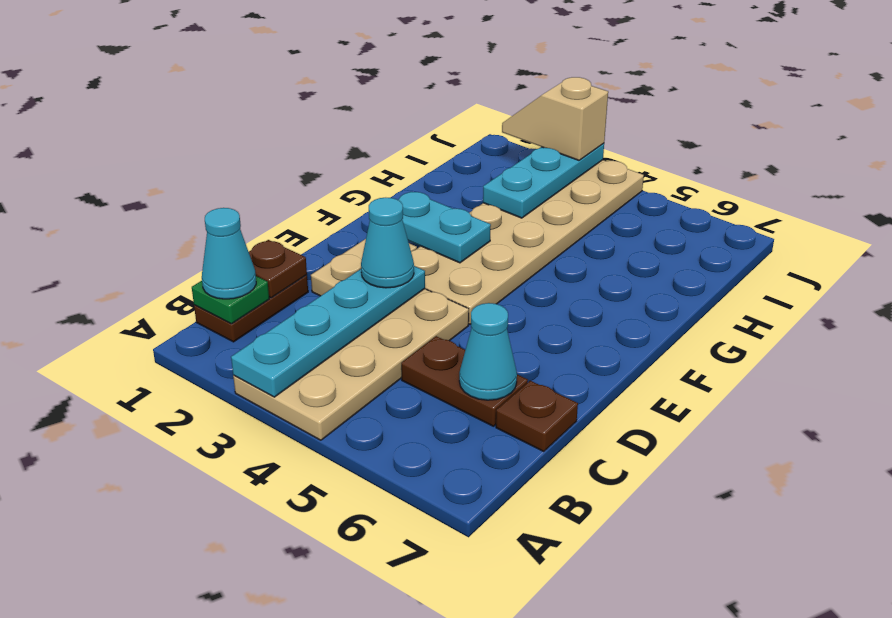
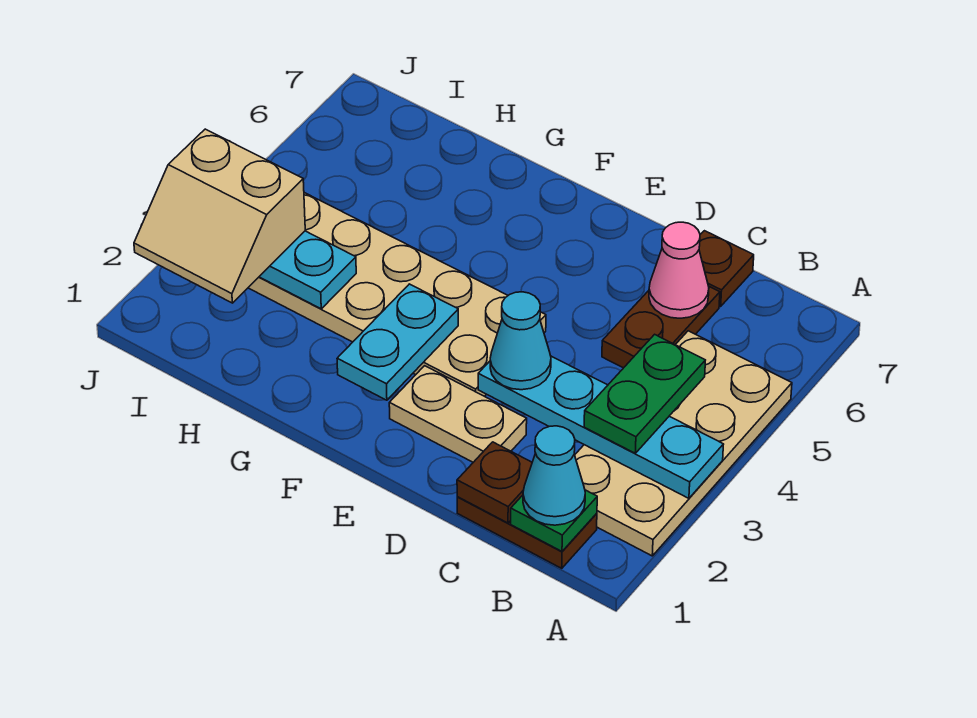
tan 2x4 plate [233,289,469,440] -> tan 2x4 plate turned to [575,331,792,556]
none -> green 1x2 plate [584,334,705,453]
cyan 1x1 cone [459,303,517,400] -> pink 1x1 cone [649,222,709,318]
tan 1x2 slope [502,77,608,160] -> tan 2x2 slope [134,129,305,303]

